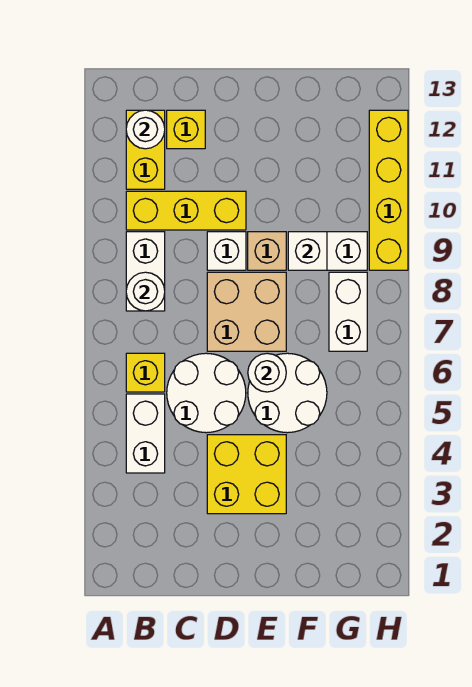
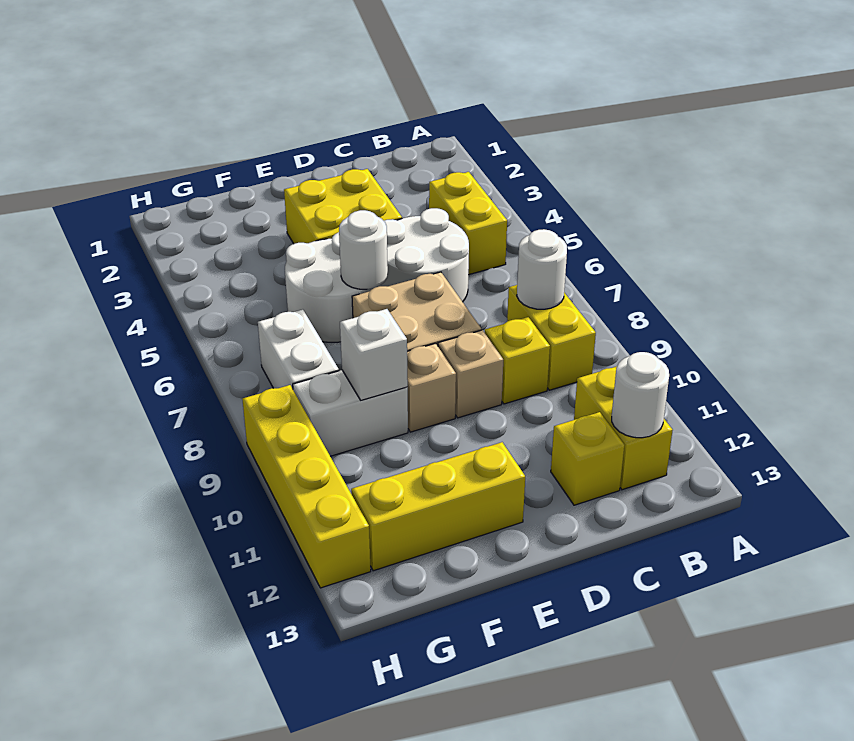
white 1x2 brick [126,394,165,473] -> yellow 1x2 brick [429,172,507,275]
yellow 1x1 brick [126,353,165,392] -> yellow 1x1 brick moved to [485,317,550,404]
white 1x2 brick [126,232,165,311] -> yellow 1x2 brick [507,285,596,390]
yellow 1x3 brick [126,191,246,230] -> yellow 1x3 brick moved to [351,442,525,571]
white 1x1 brick [207,232,246,270] -> tan 1x1 brick [438,330,503,418]

